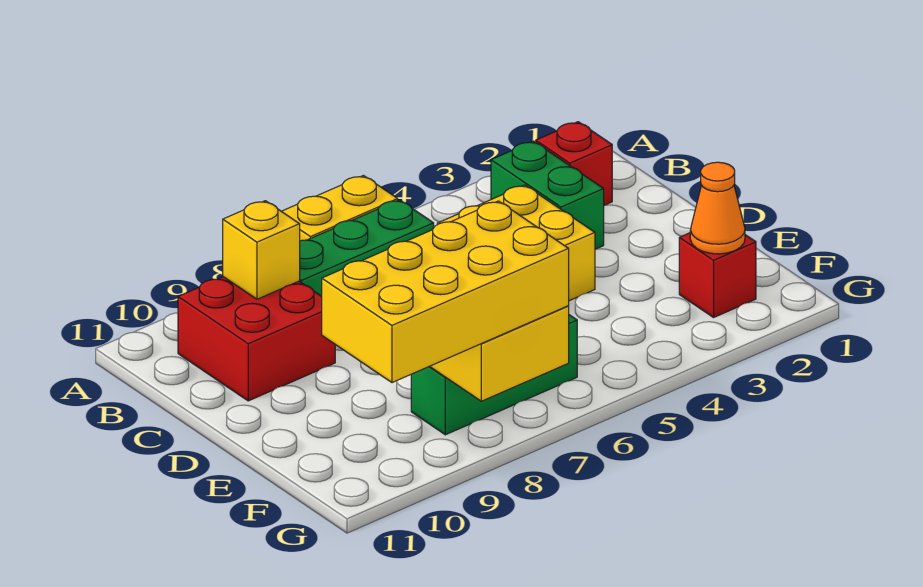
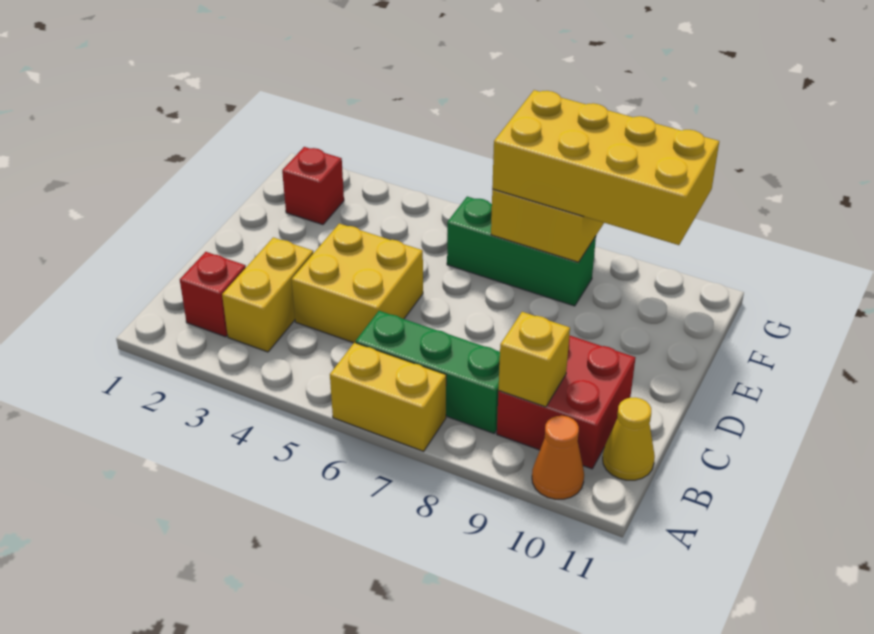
green 1x2 brick [491,141,604,249] -> yellow 1x2 brick [222,237,313,352]
none -> yellow 1x1 cone [603,398,655,480]
orange 1x1 cone [690,162,745,254] -> orange 1x1 cone moved to [532,416,584,499]

